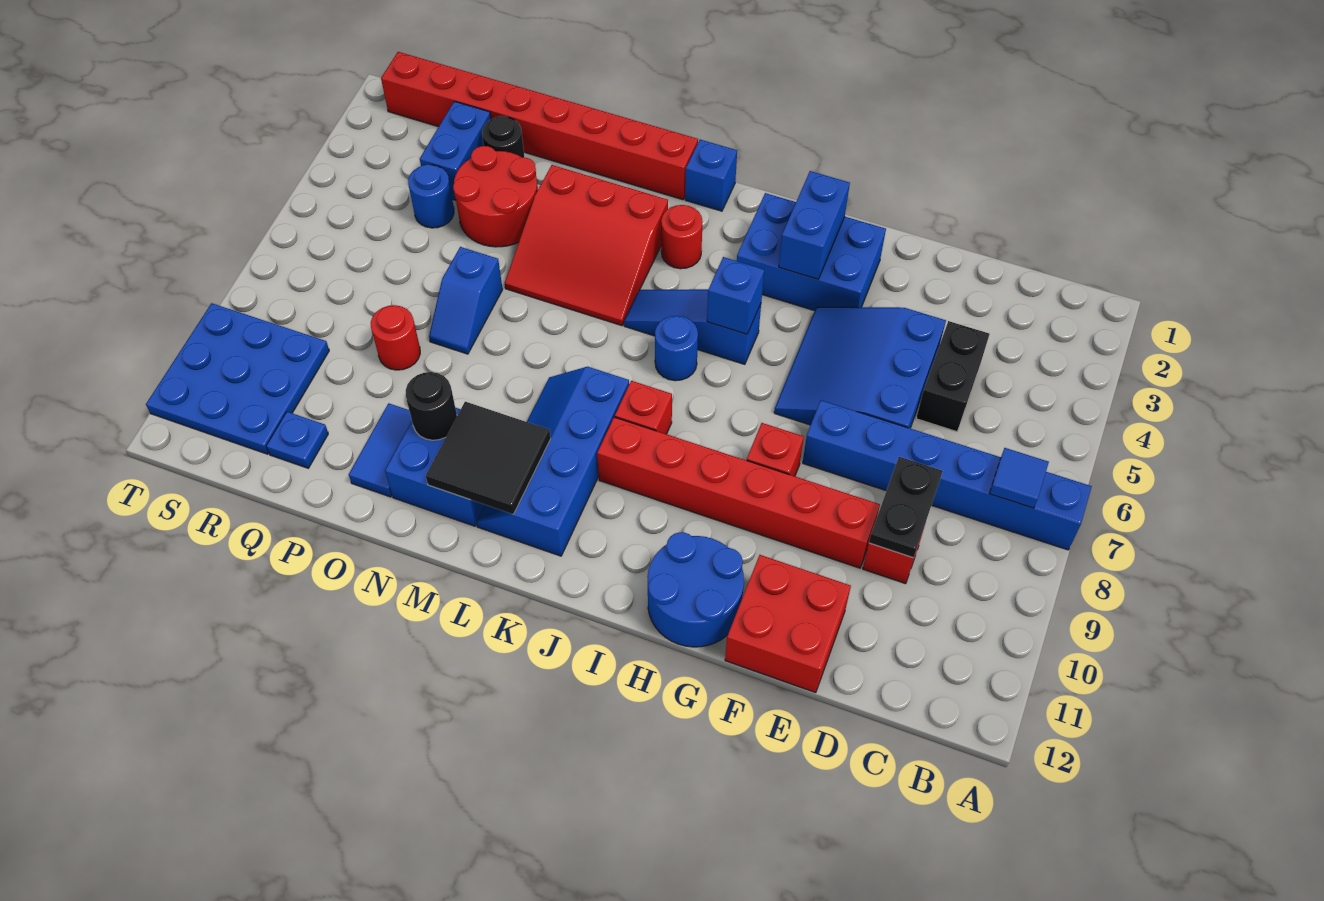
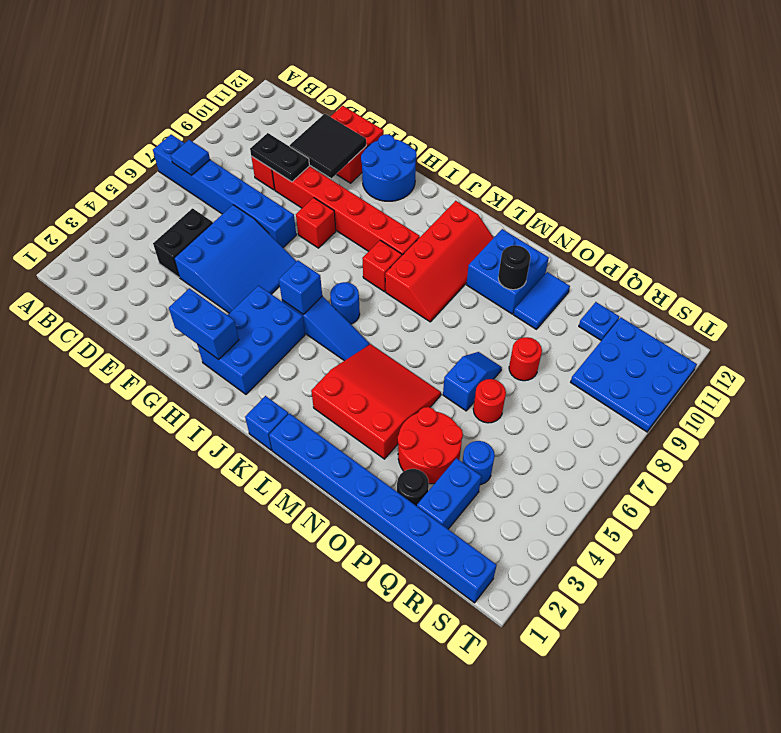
black 1x2 plate [869,457,943,558] -> black 1x2 plate turned to [250,133,309,182]
blue 2x3 brick [737,193,886,311] -> blue 2x3 brick turned to [197,286,305,394]
blue 1x2 brick [779,171,850,279] -> blue 1x2 brick turned to [169,288,239,360]
red 1x1 round brick [661,205,702,269] -> red 1x1 round brick moved to [473,379,506,423]
blue 2x4 slope [476,367,629,556] -> red 2x4 slope [385,201,493,322]
red 1x8 brick [381,52,698,200] -> blue 1x8 brick [269,413,497,603]
black 2x2 tile [426,402,551,514] -> black 2x2 tile moved to [290,114,366,178]

